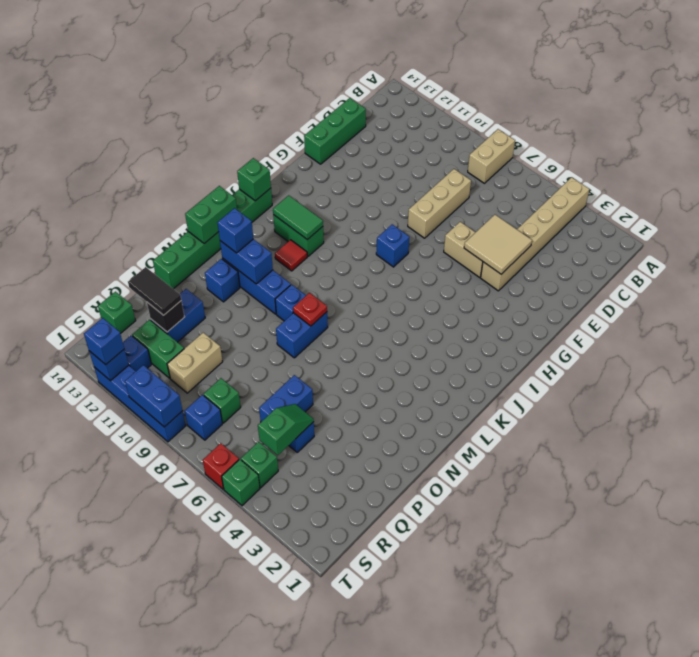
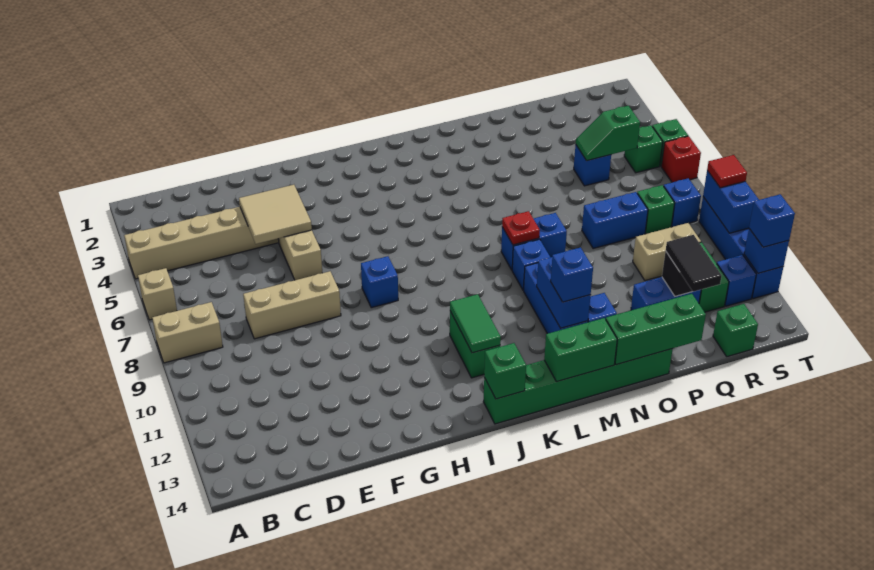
none -> tan 1x1 brick [138,268,177,320]
green 1x3 brick [304,98,366,164] -> green 1x3 brick moved to [606,294,706,365]
red 1x1 tile [275,240,307,271] -> red 1x1 tile moved to [707,155,747,188]
blue 1x2 brick [259,375,313,422] -> blue 1x2 brick moved to [582,192,648,249]

